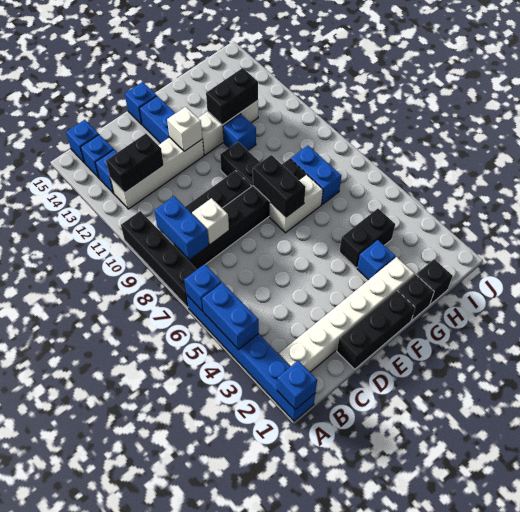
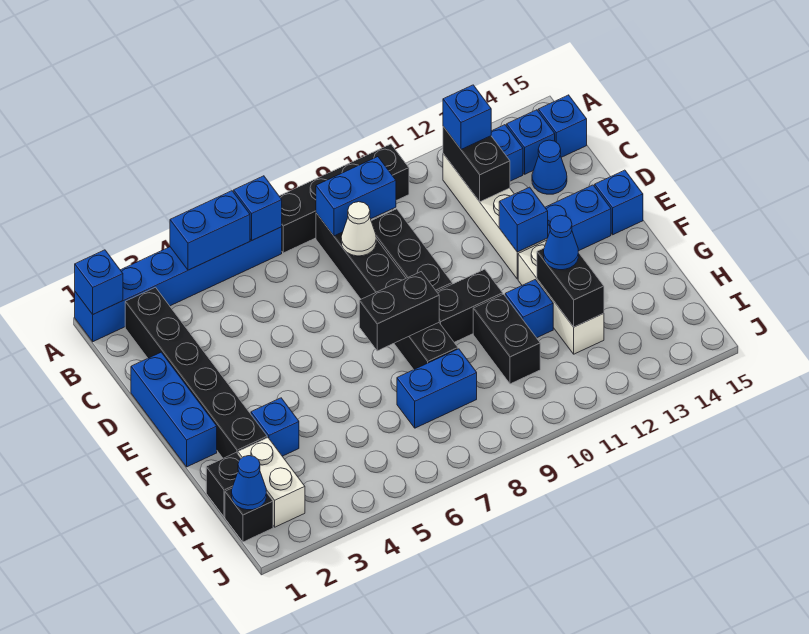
white 1x6 brick [279,257,415,372] -> black 1x6 brick [125,287,267,458]
none -> blue 1x1 brick [443,85,491,149]
white 1x1 brick [192,198,229,244] -> white 1x1 cone [341,202,376,256]
none -> blue 1x1 cone [532,140,567,194]
black 1x3 brick [337,290,415,369] -> blue 1x3 brick [131,352,217,467]
white 1x1 brick [167,107,202,151] -> blue 1x1 brick [499,187,548,252]
white 1x2 brick [270,174,323,233] -> white 1x2 brick moved to [238,438,305,527]
black 1x1 brick [397,275,434,320] -> black 1x1 brick moved to [225,488,273,542]
black 1x2 brick [339,209,395,268] -> black 1x2 brick moved to [473,294,540,384]
none -> blue 1x1 cone [544,215,579,270]
none -> blue 1x1 cone [232,456,267,510]

